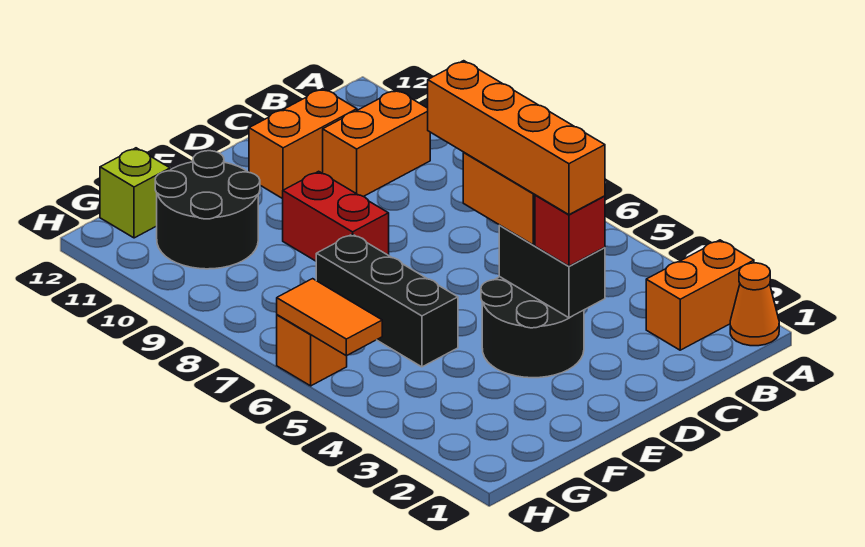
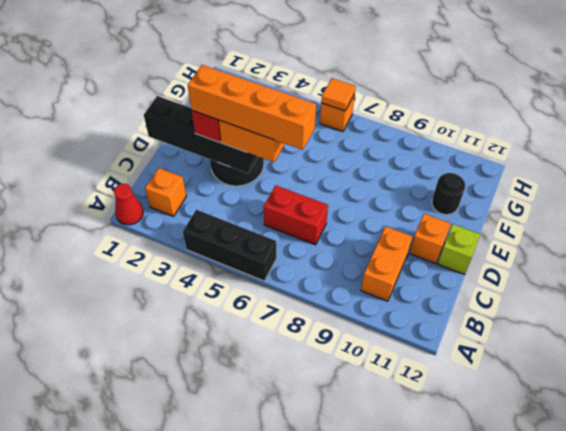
orange 1x1 cone [730,263,779,346] -> red 1x1 cone [114,184,143,225]
orange 1x2 brick [646,240,754,350] -> orange 1x1 brick [145,168,186,216]
orange 1x2 brick [249,89,357,199] -> orange 1x1 brick [410,214,451,264]
black 1x2 brick [499,225,605,318] -> black 1x4 brick [144,96,258,173]
red 1x2 brick [283,171,389,261] -> red 1x2 brick moved to [264,185,328,245]
black 1x3 brick [316,234,458,367] -> black 1x3 brick moved to [183,210,277,281]
black 2x2 round brick [155,151,260,269] -> black 1x1 round brick [432,173,465,215]
lime 1x1 brick [100,148,170,238] -> lime 1x1 brick moved to [438,224,480,274]
orange 1x2 tile [277,279,382,356] -> orange 1x1 tile [321,78,356,111]

